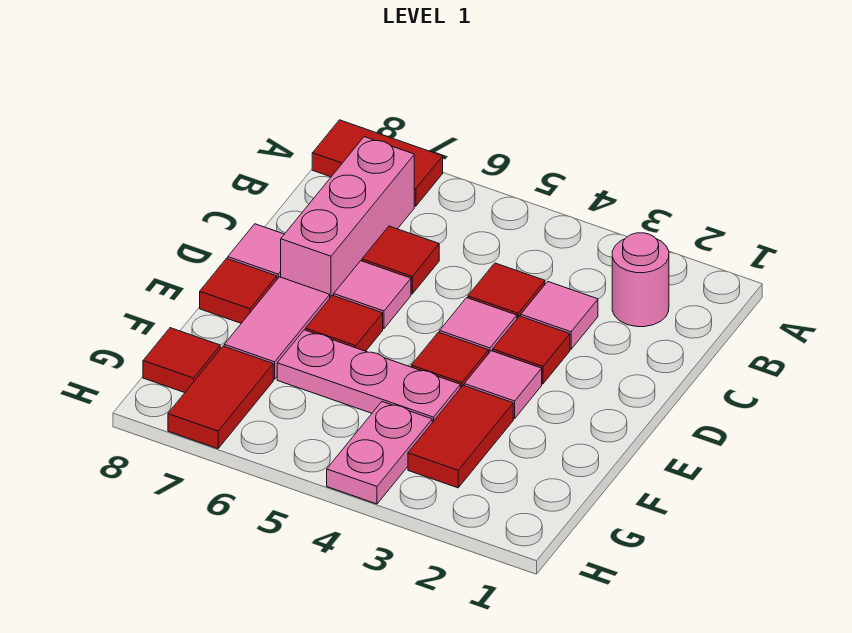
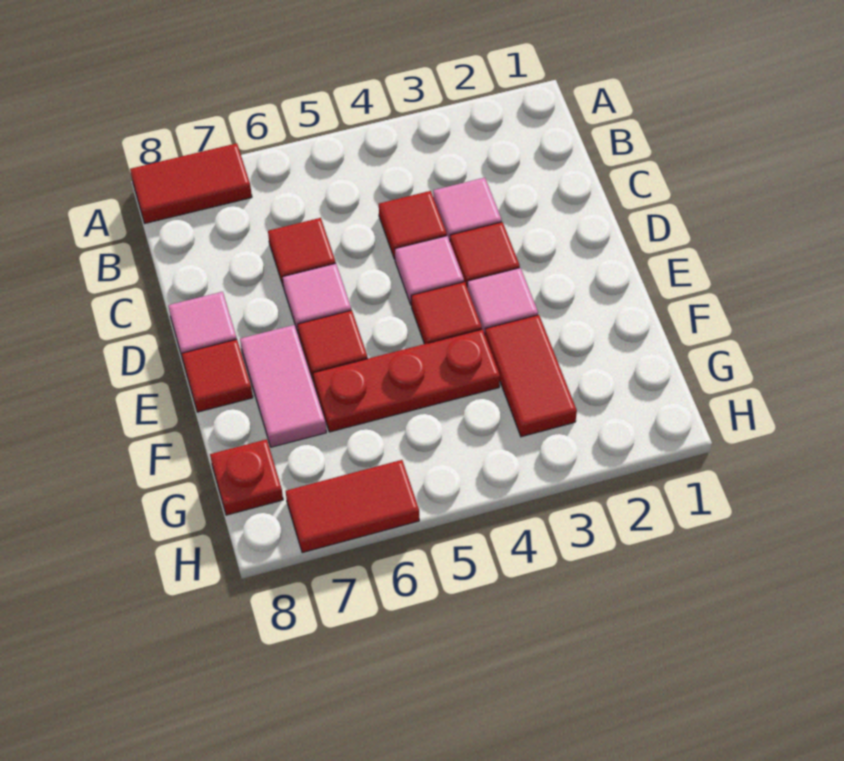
pink 1x1 round brick [612,233,669,327] -> none
pink 1x3 brick [281,137,414,298] -> none
pink 1x3 plate [277,330,460,423] -> red 1x3 plate [313,329,500,432]
pink 1x2 plate [327,402,432,504] -> none
red 1x2 tile [168,346,273,449] -> red 1x2 tile turned to [286,460,419,553]
red 1x1 tile [143,328,220,393] -> red 1x1 plate [210,439,283,515]

